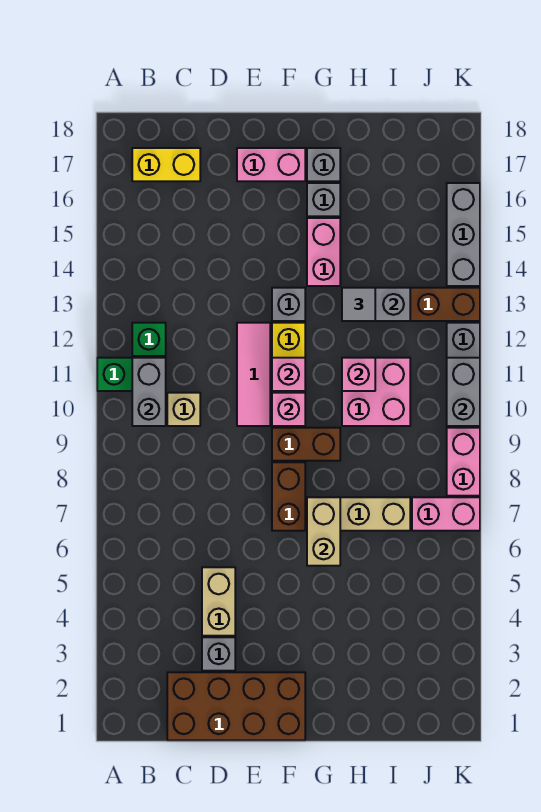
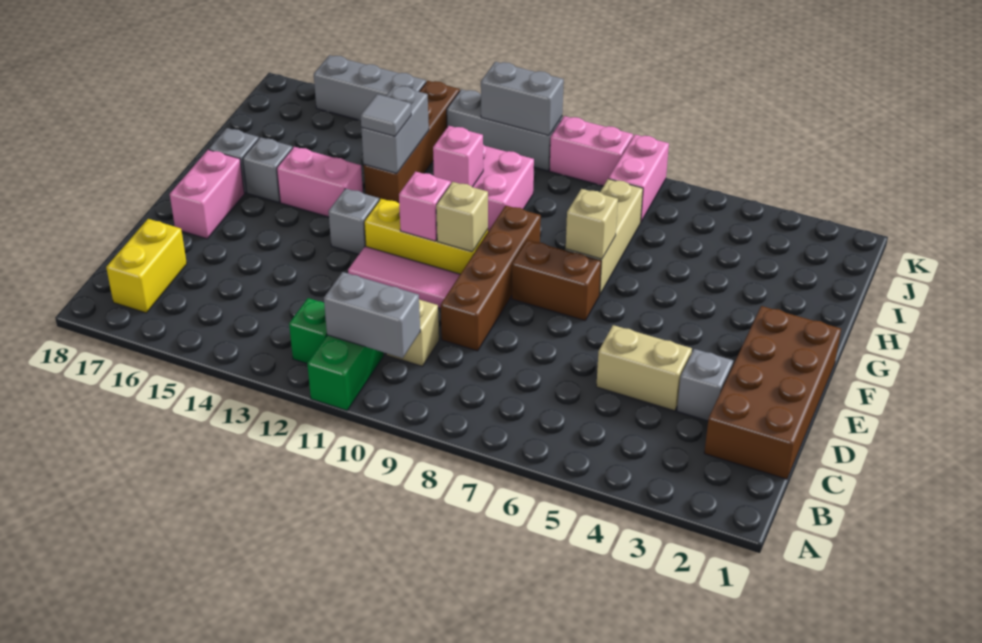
brown 1x2 brick [272,428,340,461] -> brown 1x4 brick [441,206,541,351]
pink 1x1 brick [272,393,305,426] -> tan 1x1 brick [436,182,488,252]
tan 1x2 brick [307,497,340,566] -> tan 1x1 brick [566,189,618,259]

